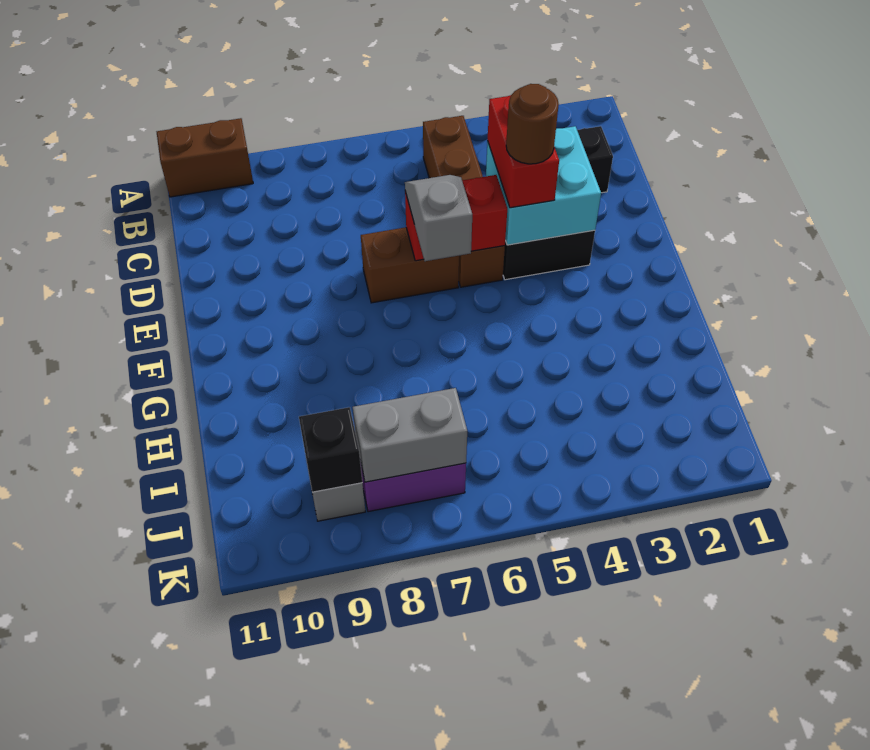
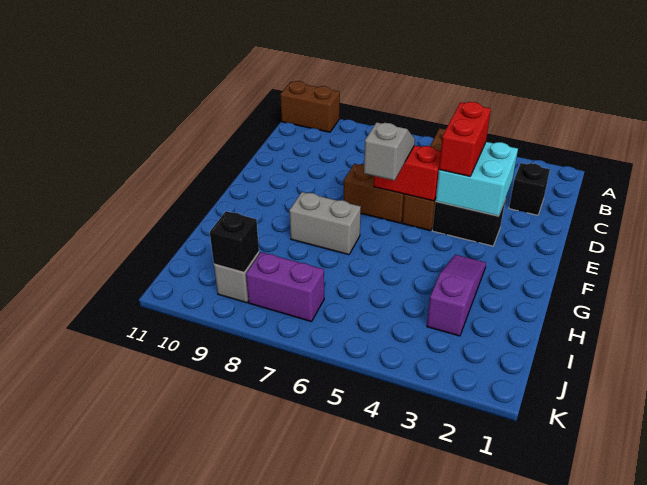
brown 1x1 round brick [506,84,559,164] -> none
none -> purple 1x3 slope [427,255,486,336]
grey 1x2 brick [353,388,467,482] -> grey 1x2 brick moved to [289,192,361,255]

